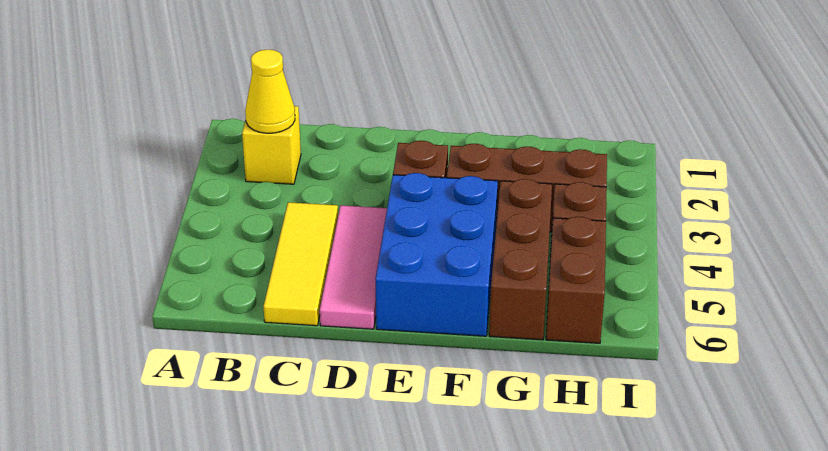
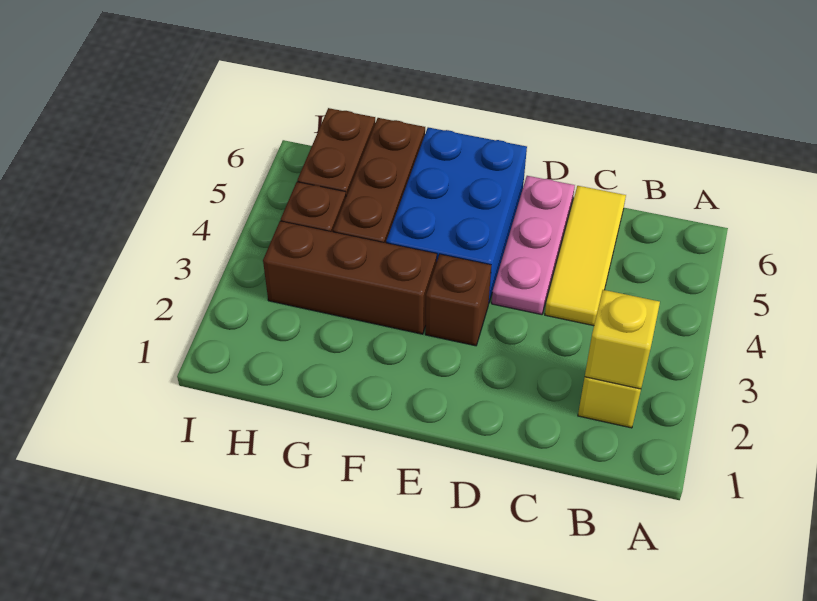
yellow 1x1 cone [245,50,295,133] -> yellow 1x1 brick [585,290,660,389]
pink 1x3 tile [320,205,387,329] -> pink 1x3 plate [492,176,575,315]

